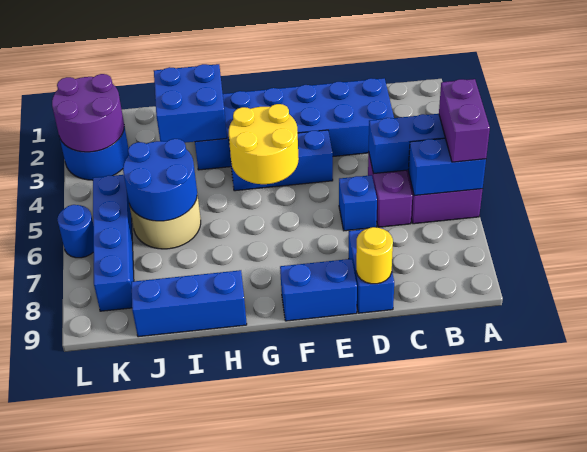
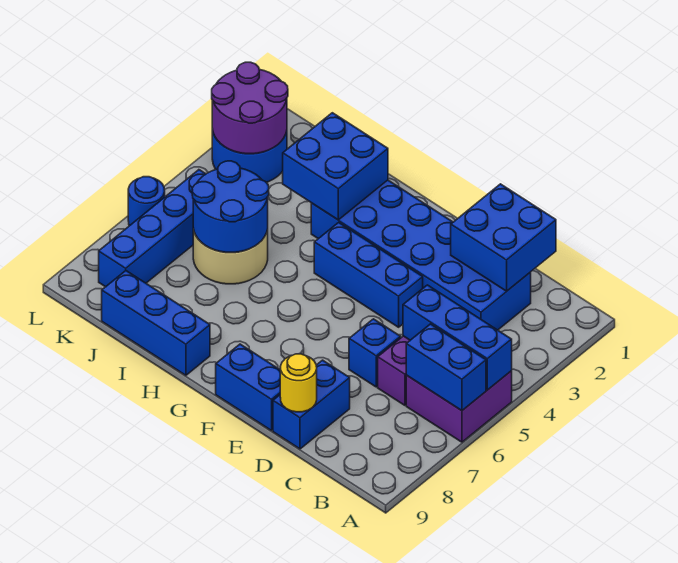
purple 1x2 brick [439,79,490,162] -> none
none -> blue 2x2 brick [451,184,556,291]
yellow 2x2 round brick [229,104,299,184] -> none

